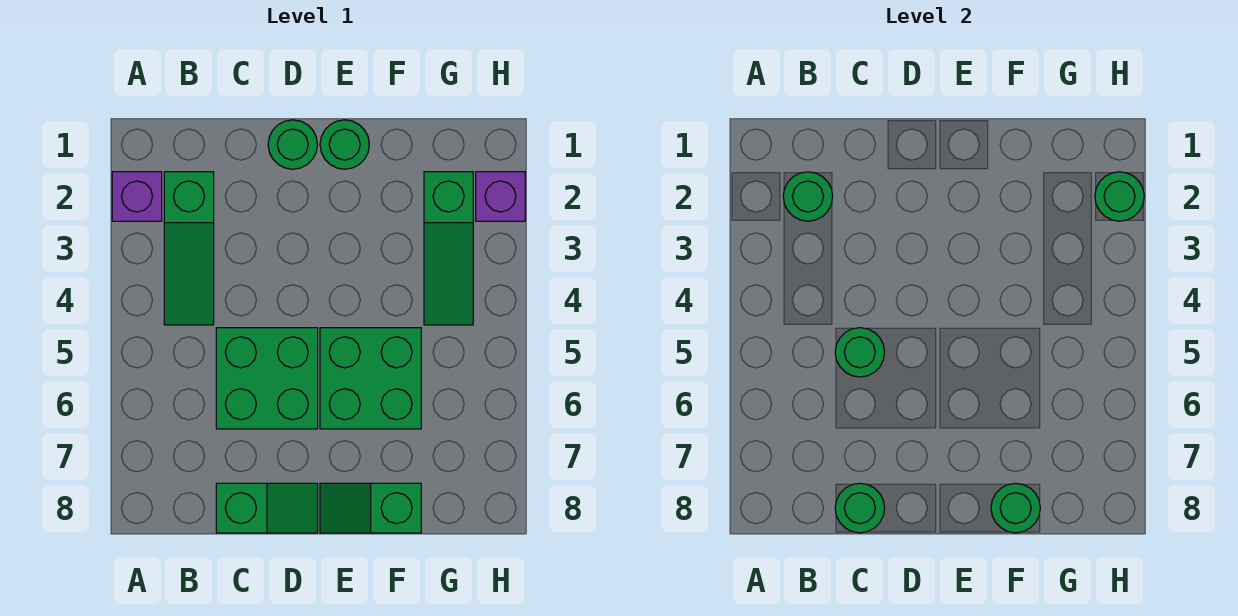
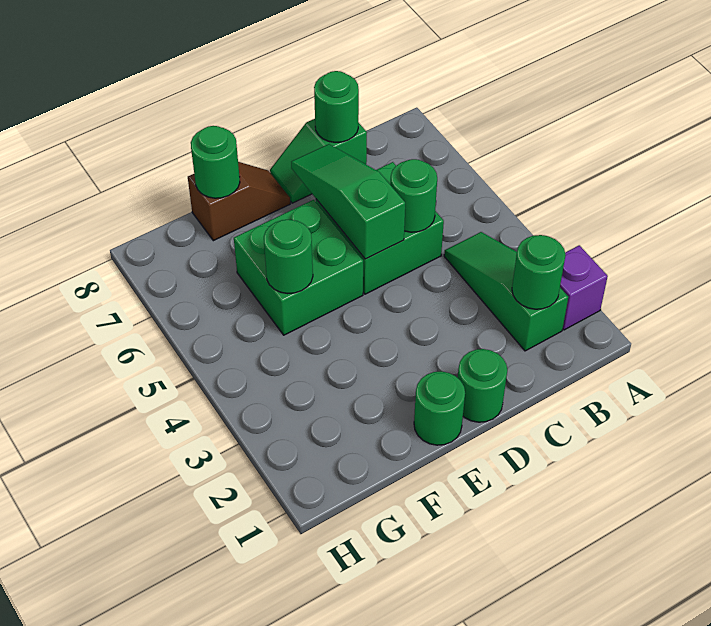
green 1x2 slope [320,483,421,533] -> brown 1x2 slope [188,162,290,241]
green 1x3 slope [424,172,473,325] -> green 1x3 slope moved to [291,144,405,259]
purple 1x1 brick [476,172,525,221] -> none
green 1x1 round brick [1095,172,1144,221] -> green 1x1 round brick moved to [264,220,313,294]

